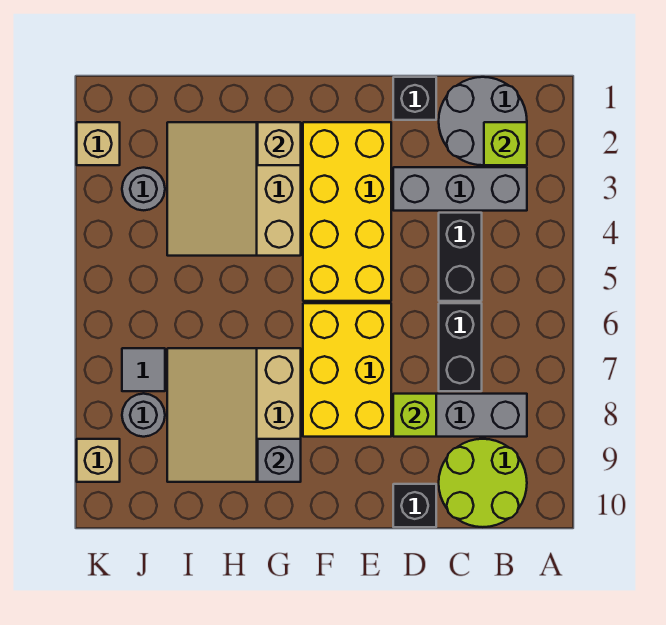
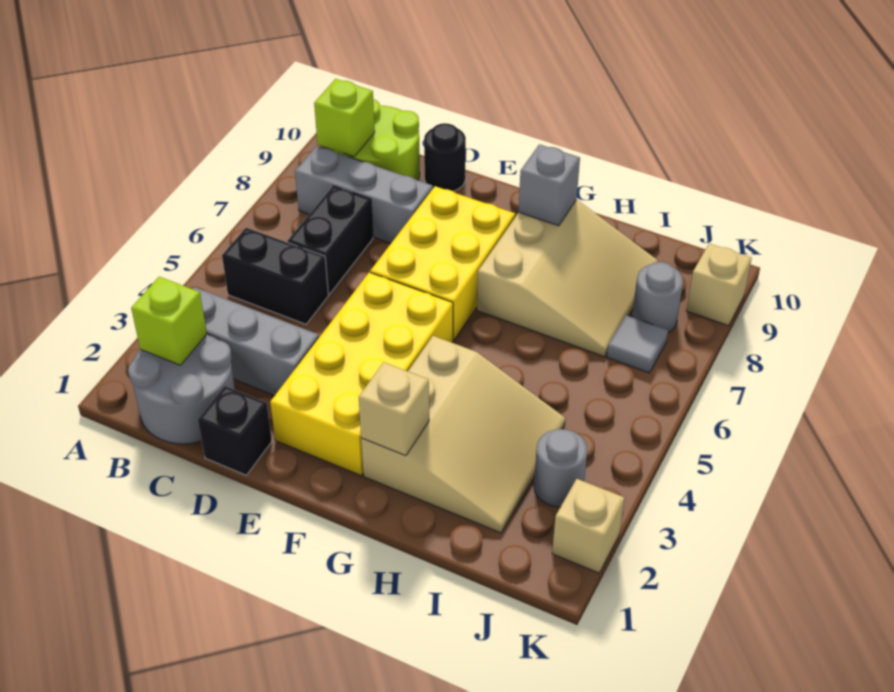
black 1x2 brick [439,213,482,301] -> black 1x2 brick turned to [222,228,328,324]
lime 1x1 brick [393,394,436,437] -> lime 1x1 brick moved to [314,79,375,157]
black 1x1 brick [393,484,436,527] -> black 1x1 round brick [424,123,466,191]

